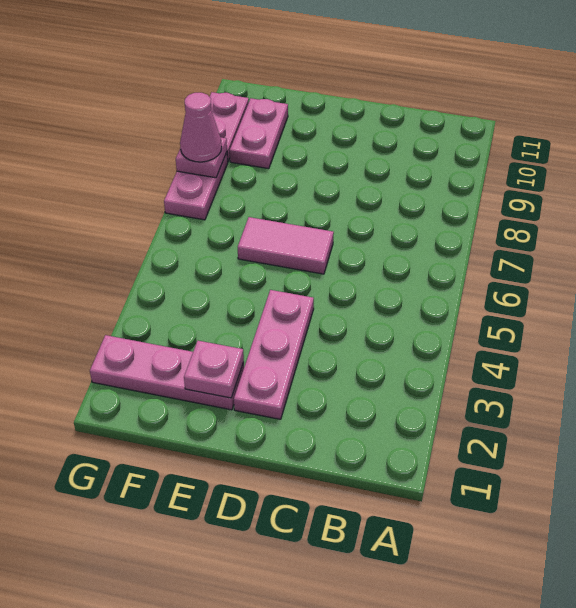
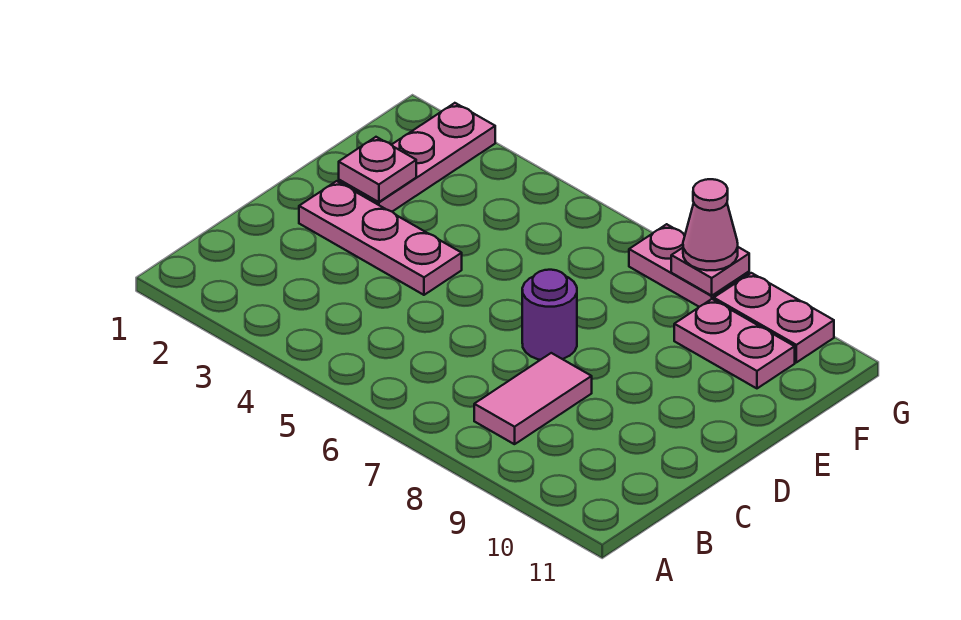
pink 1x2 tile [238,217,334,274] -> pink 1x2 tile moved to [474,353,592,444]
none -> purple 1x1 round brick [522,270,577,360]

